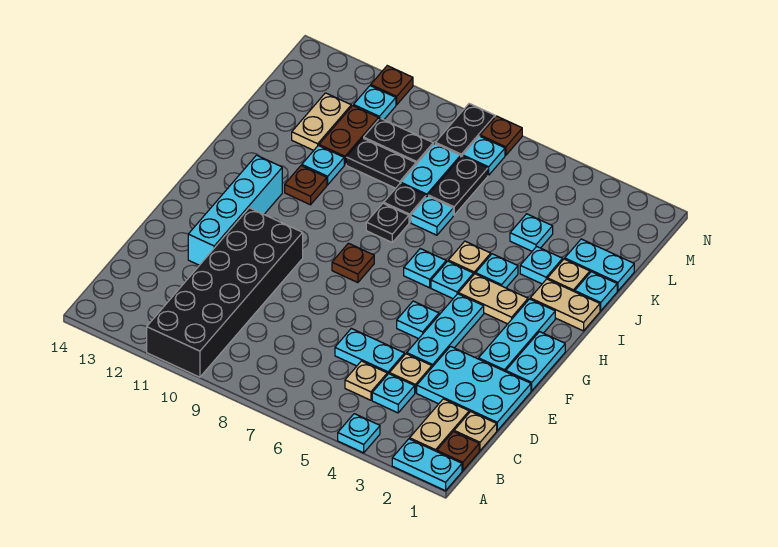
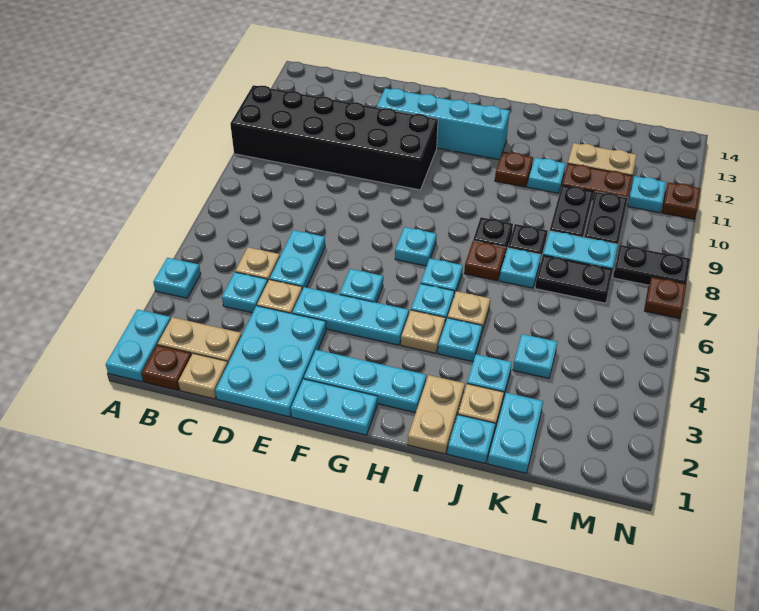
brown 1x1 plate [332,243,374,283] -> brown 1x1 plate moved to [464,241,506,281]
tan 1x2 plate [458,274,528,324] -> tan 1x1 plate [401,310,445,353]
cyan 1x1 plate [463,136,505,175] -> cyan 1x1 plate moved to [395,227,437,266]

